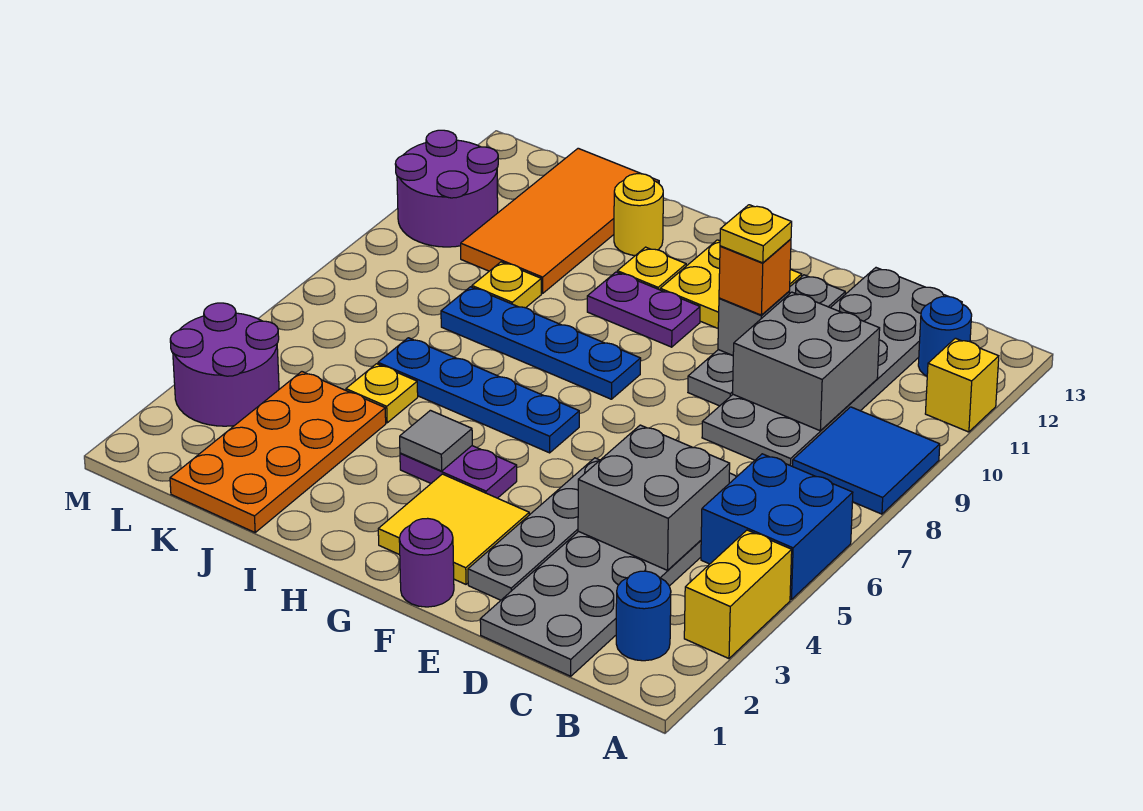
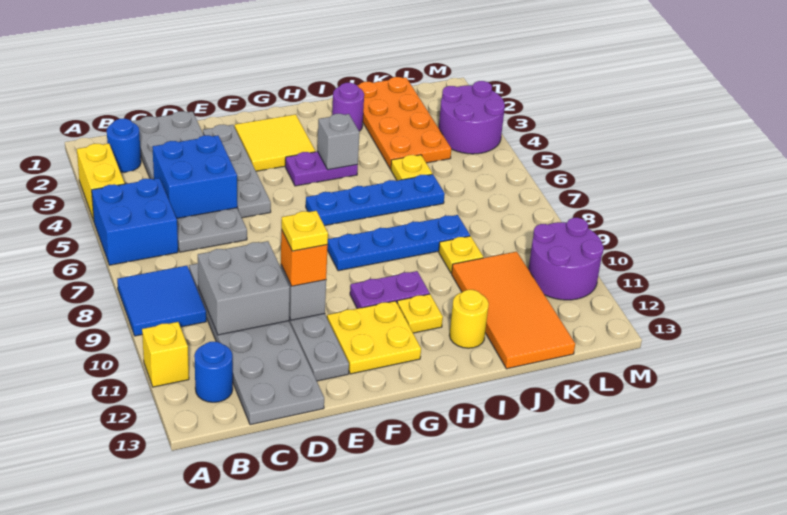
grey 2x2 brick [578,425,730,570] -> blue 2x2 brick [152,135,237,218]
purple 1x1 round brick [399,518,454,607] -> purple 1x1 round brick moved to [332,83,364,131]
grey 1x1 tile [400,410,472,471] -> grey 1x1 brick [317,114,359,170]

